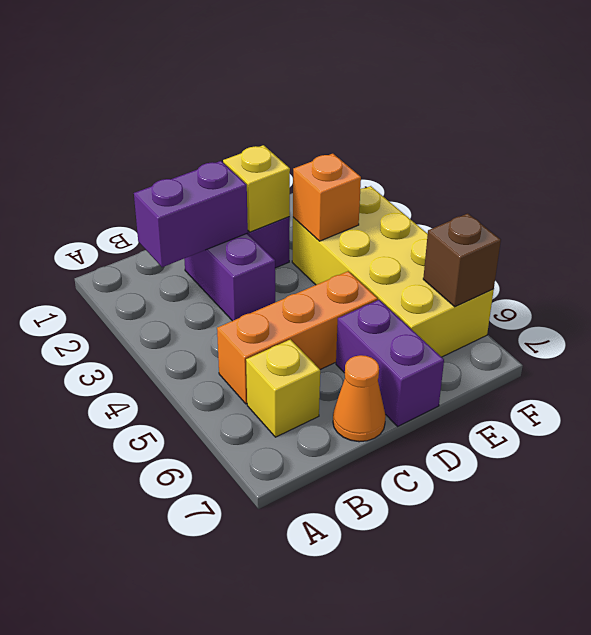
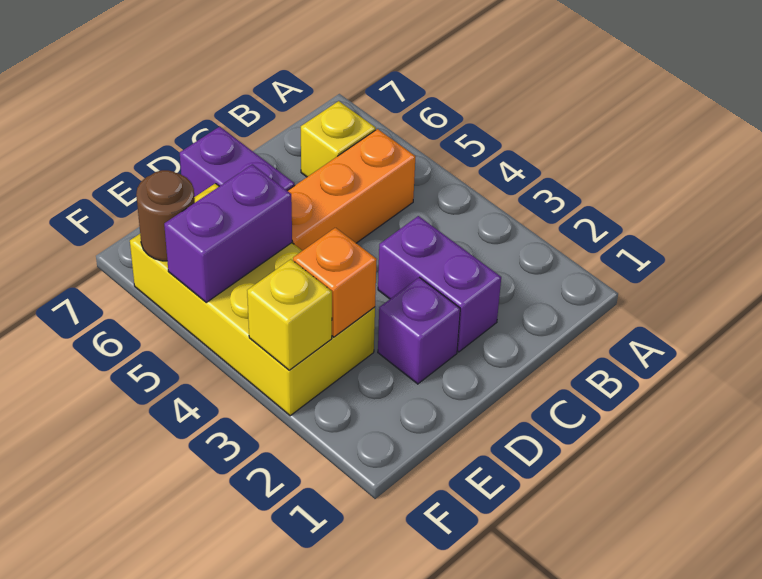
purple 1x2 brick [134,161,248,267] -> purple 1x2 brick moved to [164,165,292,302]
orange 1x1 cone [333,355,386,442] -> none
yellow 1x1 brick [223,145,290,232] -> yellow 1x1 brick moved to [247,259,332,370]
brown 1x1 brick [423,213,501,307] -> brown 1x1 round brick [136,170,195,261]

